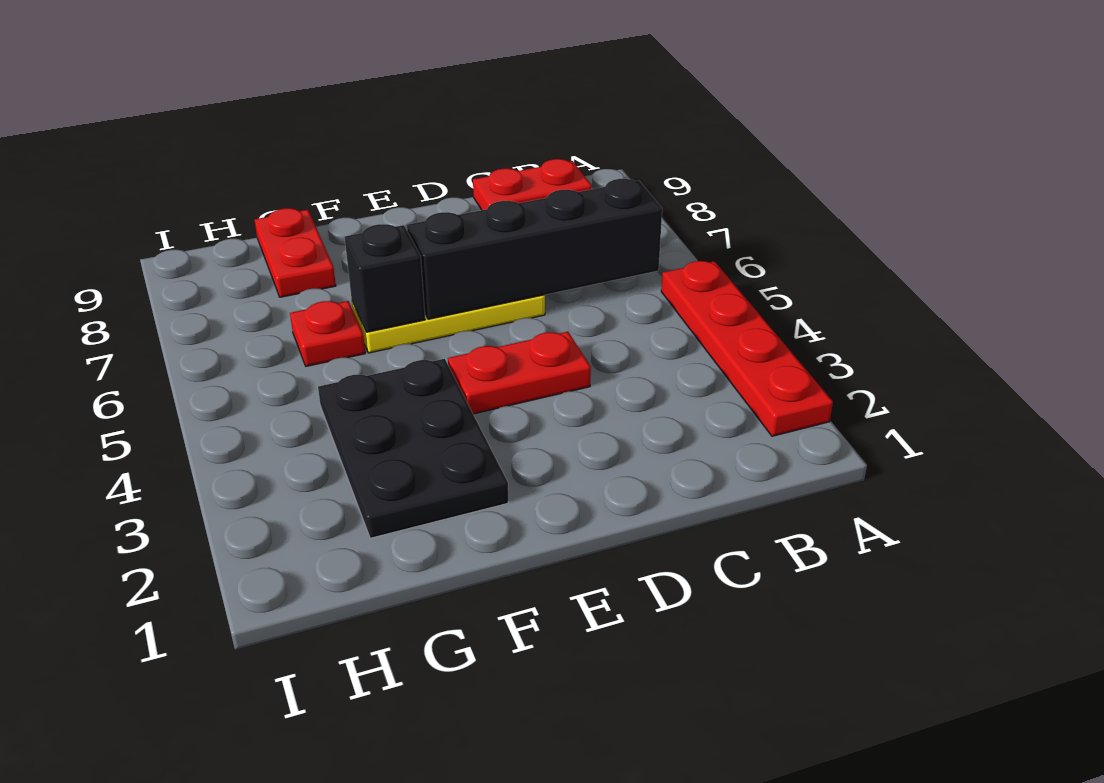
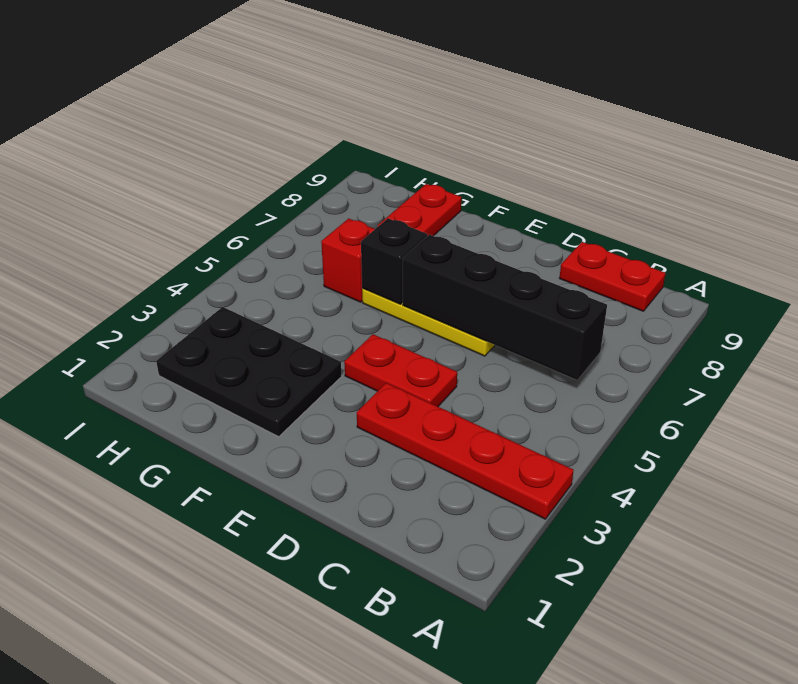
red 1x4 plate [661,261,833,436] -> red 1x4 plate turned to [357,383,574,519]
black 2x3 plate [318,359,509,538] -> black 2x3 plate turned to [156,307,342,436]
red 1x1 plate [290,301,365,366] -> red 1x1 brick [321,219,375,302]

